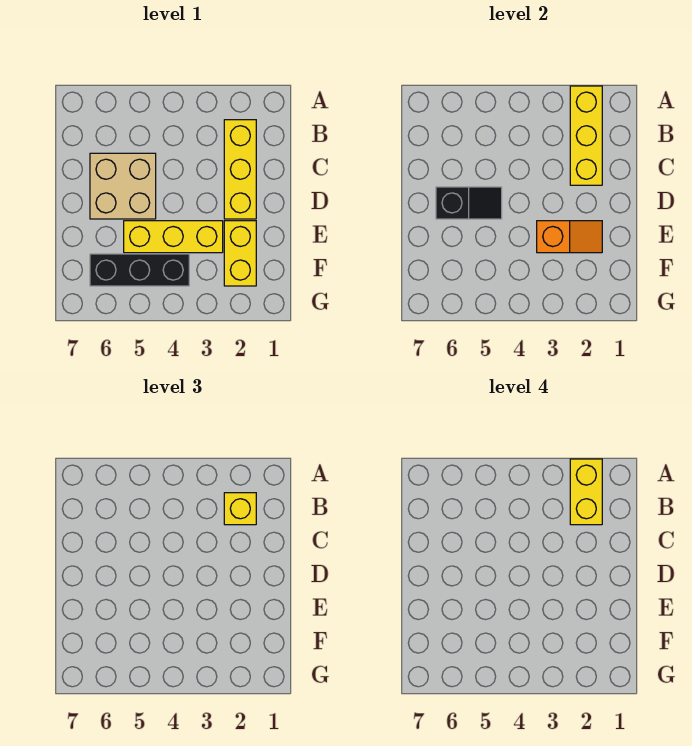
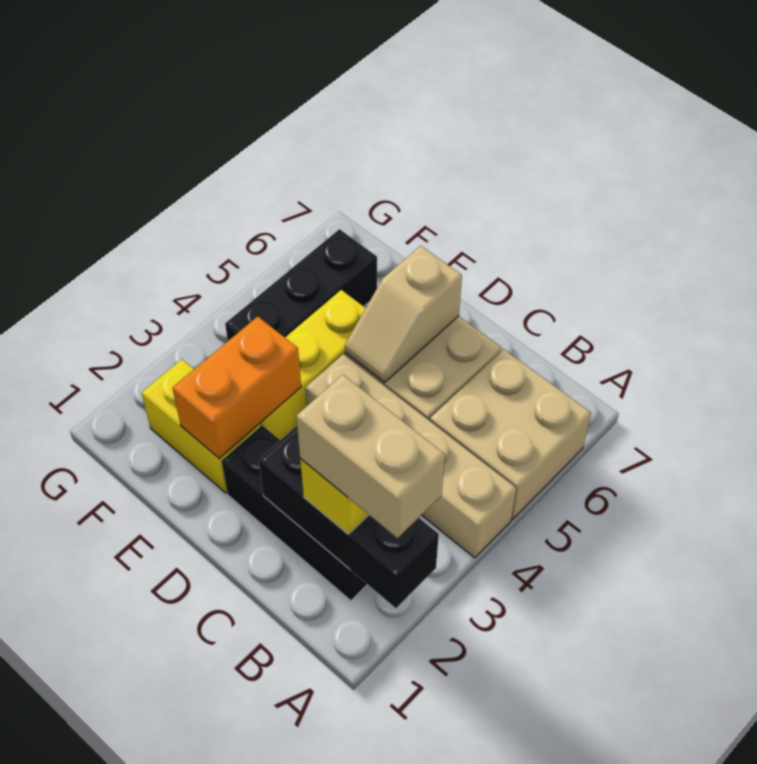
yellow 1x3 brick [570,86,602,185] -> black 1x3 brick [259,426,439,608]
yellow 1x2 brick [570,459,602,525] -> tan 1x2 brick [296,375,445,538]
none -> tan 1x4 brick [305,354,516,558]
none -> tan 2x2 brick [430,349,591,519]
yellow 1x3 brick [224,120,256,219] -> black 1x3 brick [222,425,368,601]
black 1x2 slope [436,187,502,219] -> tan 1x2 slope [345,246,462,383]
orange 1x2 slope [537,221,602,253] -> orange 1x2 brick [172,317,301,459]

